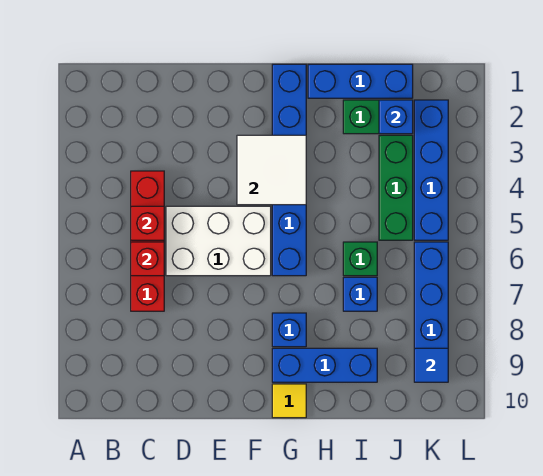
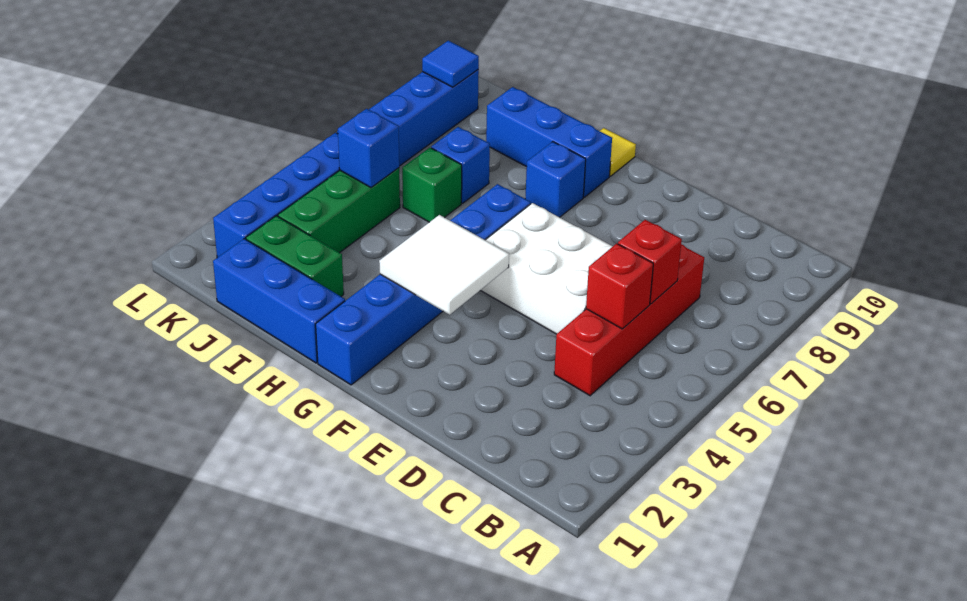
blue 1x1 brick [379,100,413,134] -> blue 1x1 brick moved to [338,109,399,188]

